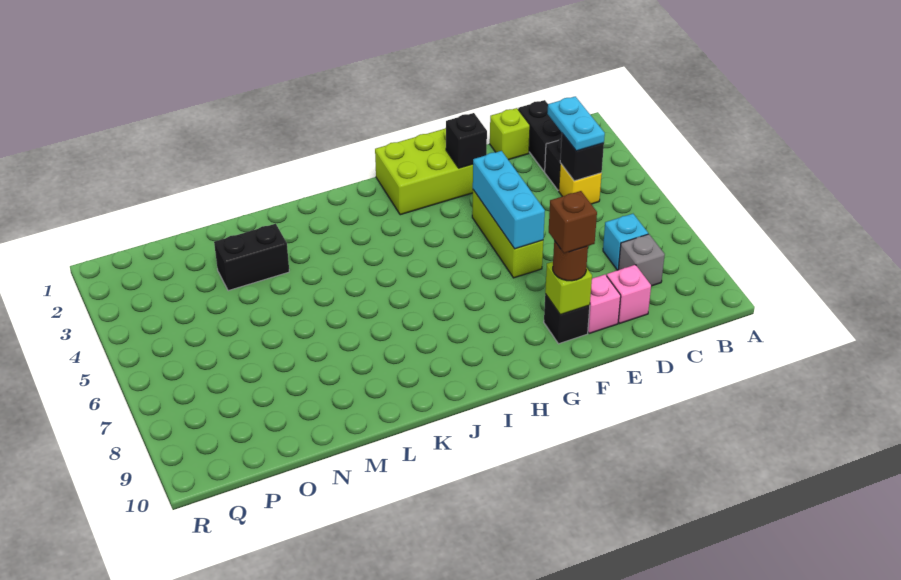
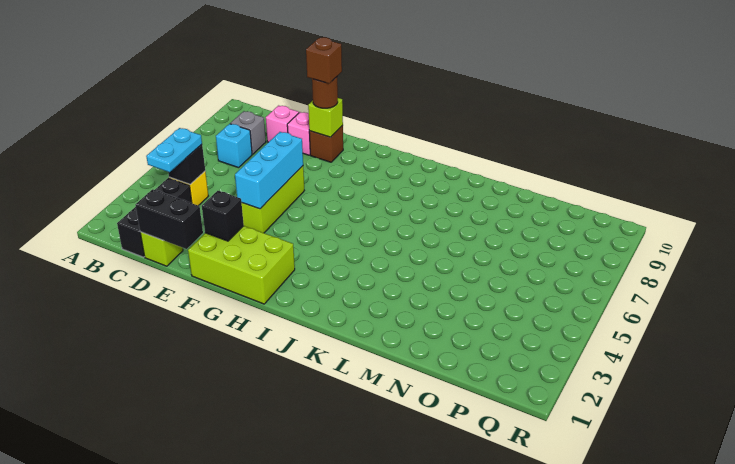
black 1x1 brick [544,294,590,344] -> brown 1x1 brick [309,125,343,162]
black 1x2 brick [214,224,289,291] -> black 1x2 brick moved to [136,189,203,249]

